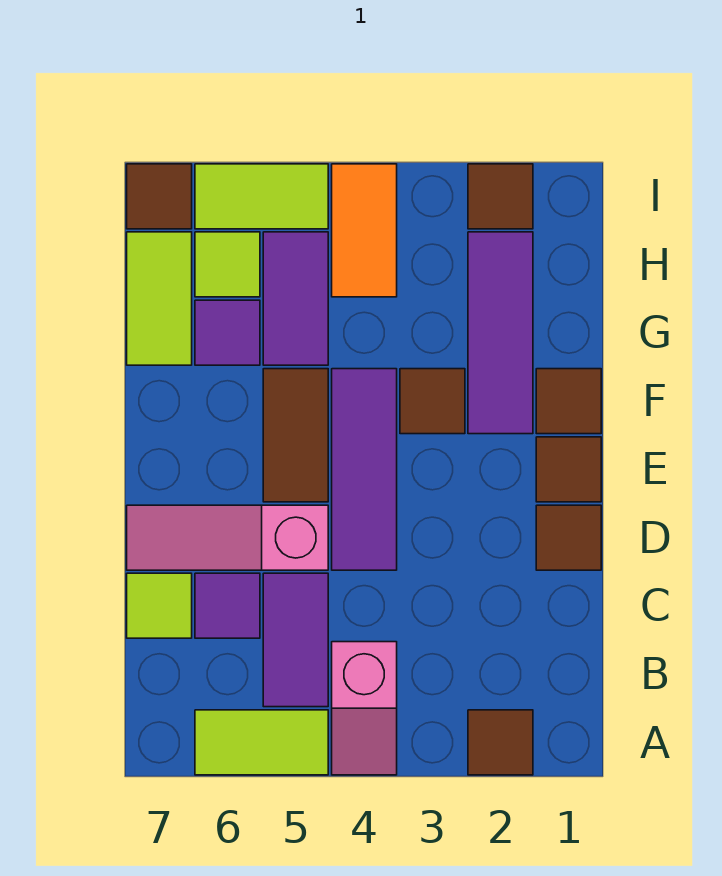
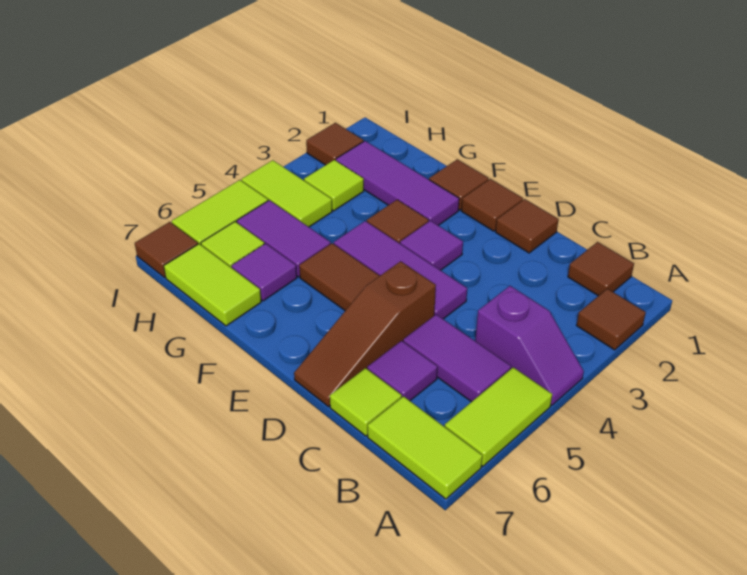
pink 1x2 slope [332,642,397,775] -> purple 1x2 slope [475,286,584,406]
none -> lime 1x2 tile [368,396,482,499]
none -> brown 1x1 tile [568,242,634,296]
pink 1x3 slope [127,505,328,570] -> brown 1x3 slope [294,261,436,407]
none -> purple 1x1 tile [400,221,463,270]
none -> lime 1x1 tile [304,160,364,211]
orange 1x2 tile [332,164,397,297] -> lime 1x2 tile [242,160,332,227]

